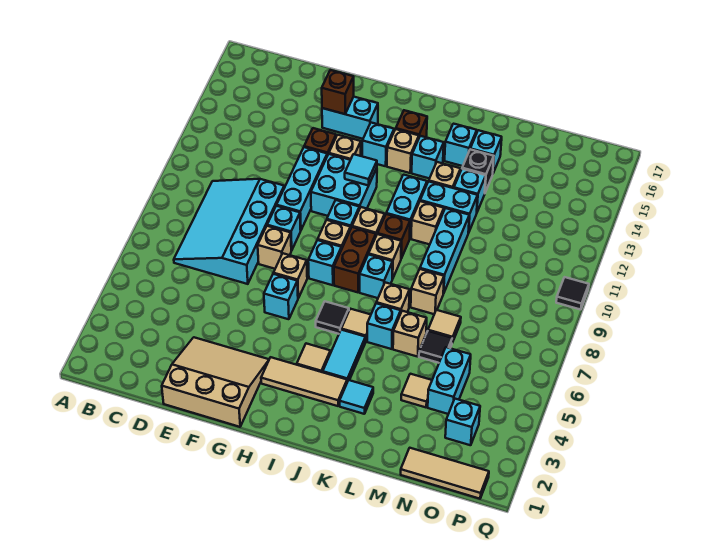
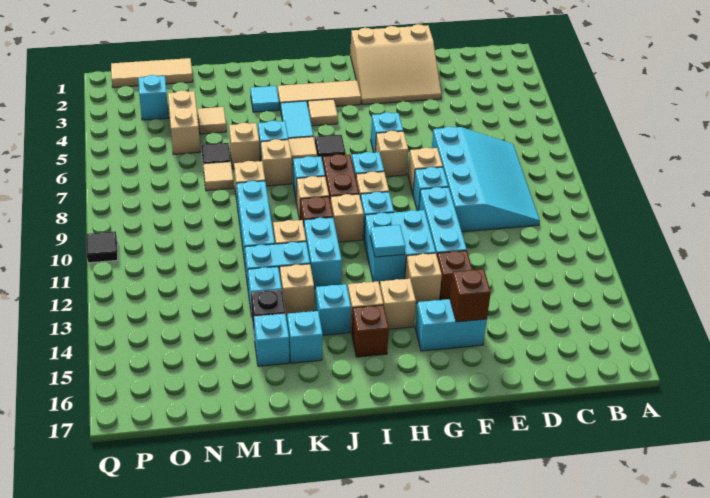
cyan 1x1 brick [362,123,394,166] -> tan 1x1 brick [380,279,416,329]
cyan 1x2 brick [428,347,471,414] -> tan 1x2 brick [168,90,200,154]

